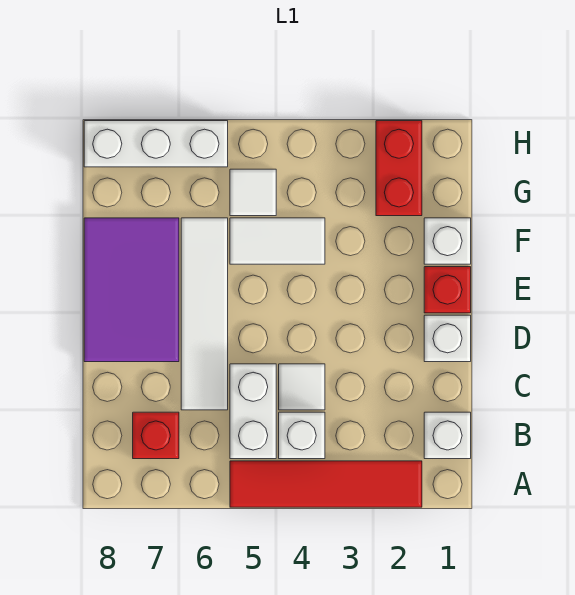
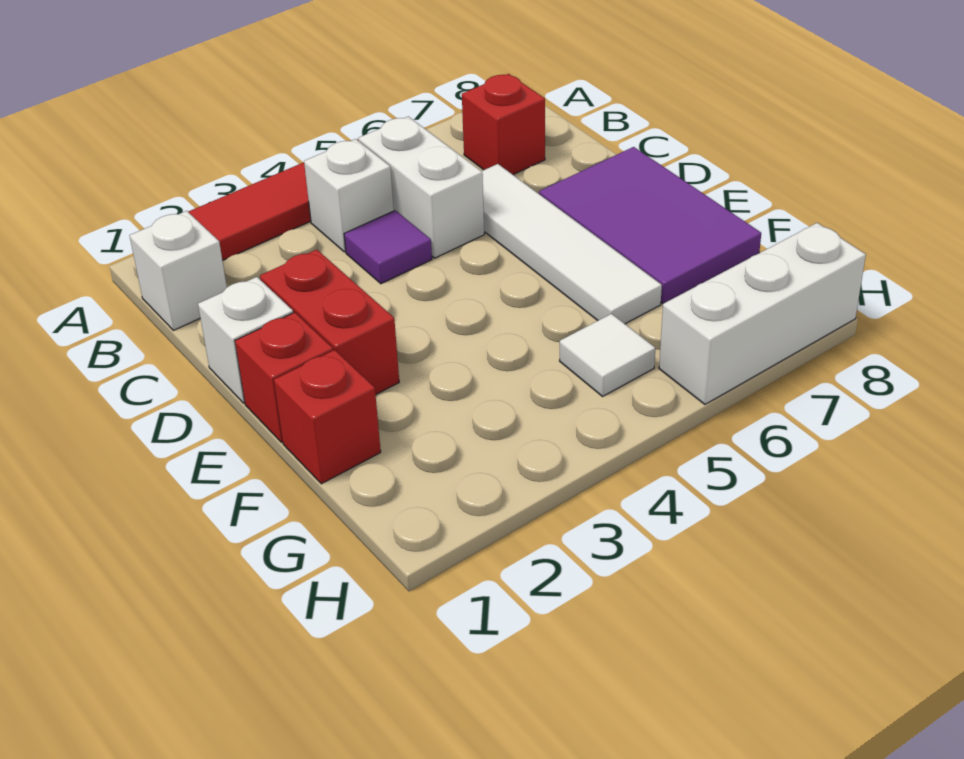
white 1x1 tile [279,364,325,410] -> purple 1x1 tile [344,210,432,284]
white 1x1 brick [424,218,471,264] -> red 1x1 brick [274,350,381,484]
white 1x2 tile [230,218,325,264] -> none
red 1x2 brick [376,121,422,216] -> red 1x2 brick moved to [260,250,399,395]

